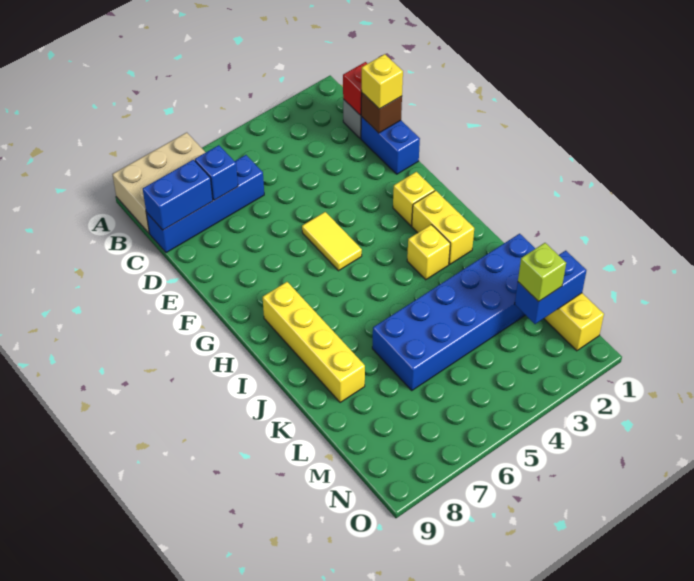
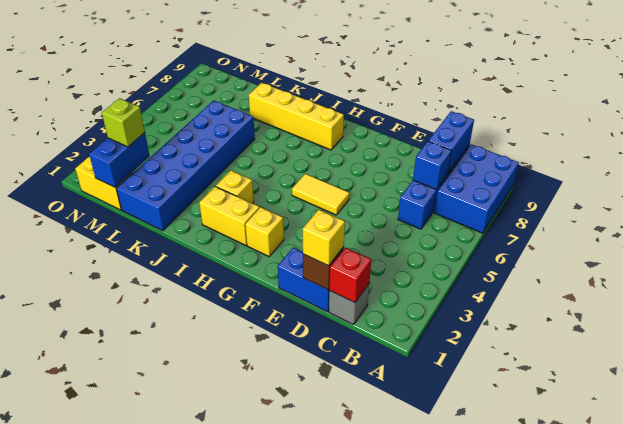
tan 2x3 brick [112,133,206,233] -> blue 2x3 brick [434,144,519,233]

